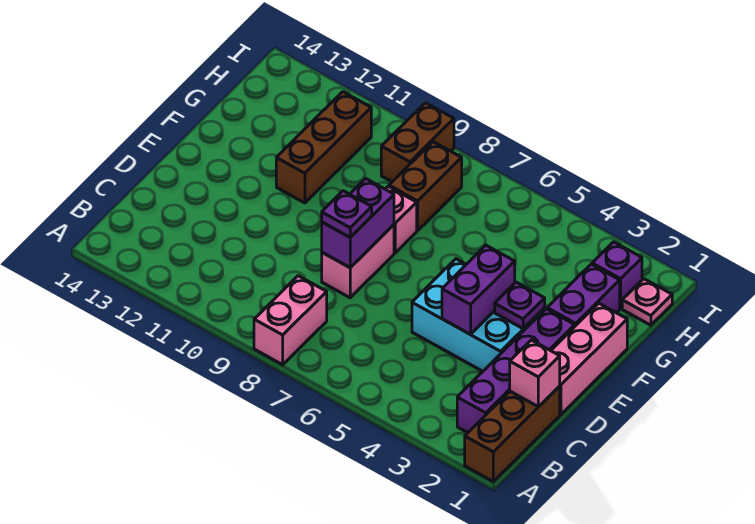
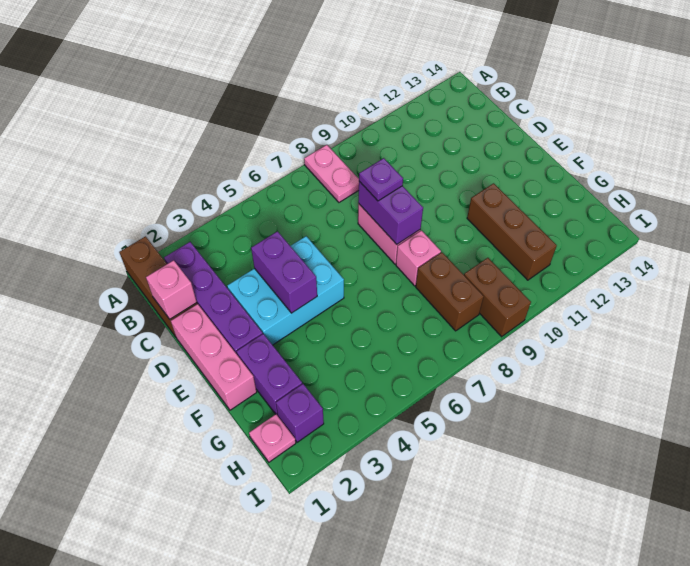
pink 1x2 brick [254,276,327,365] -> pink 1x2 plate [304,145,359,202]
purple 1x1 plate [495,282,545,329] -> none

